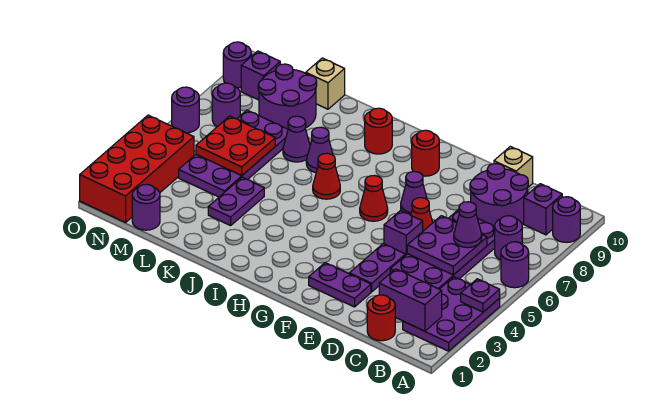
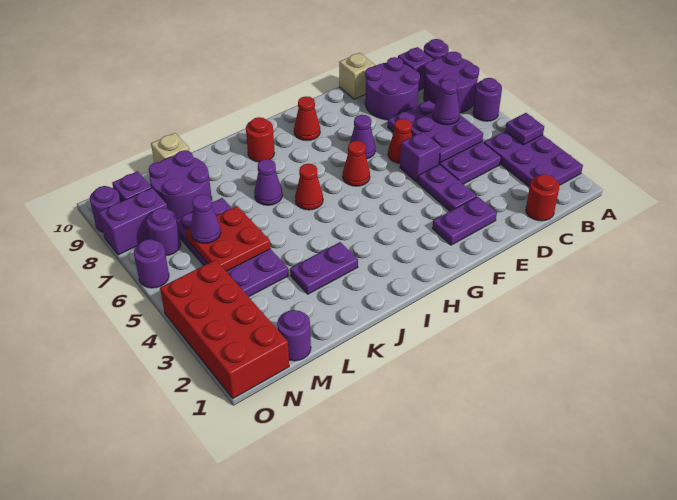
purple 1x2 brick [379,269,442,331] -> purple 1x2 brick moved to [99,188,167,255]
purple 1x1 round brick [495,216,522,260] -> purple 2x2 round brick [424,52,479,113]
red 1x1 round brick [412,130,439,176] -> red 1x1 cone [294,96,320,141]
purple 1x2 plate [208,177,264,226] -> purple 1x2 plate turned to [290,242,358,294]
purple 1x1 cone [283,116,310,162] -> purple 1x1 cone moved to [190,194,221,243]

